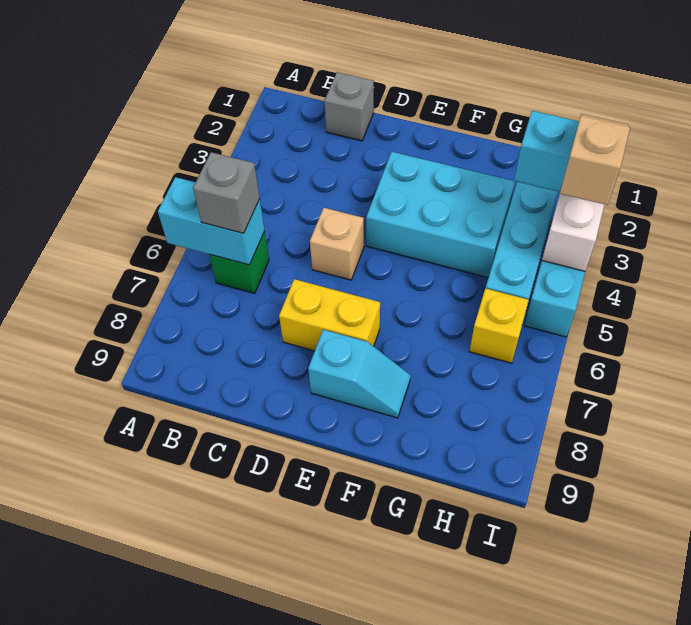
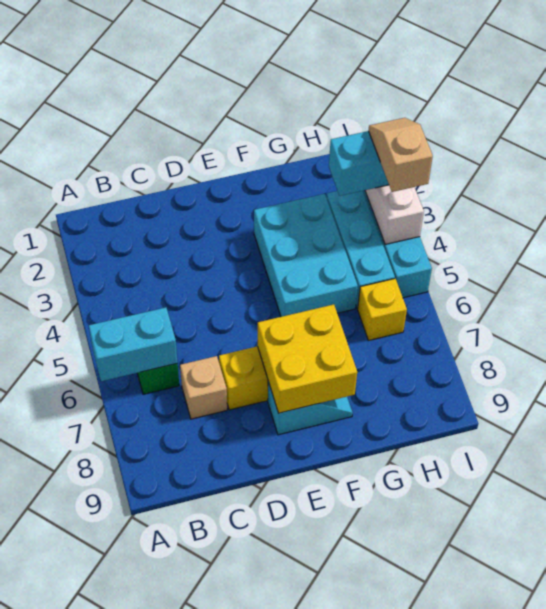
grey 1x1 brick [193,152,260,233] -> none
grey 1x1 brick [325,72,374,141] -> none
tan 1x1 brick [310,208,364,280] -> tan 1x1 brick moved to [180,356,227,419]
cyan 2x3 brick [366,152,515,278] -> cyan 2x3 brick turned to [254,194,358,317]
none -> yellow 2x2 brick [258,304,357,413]

